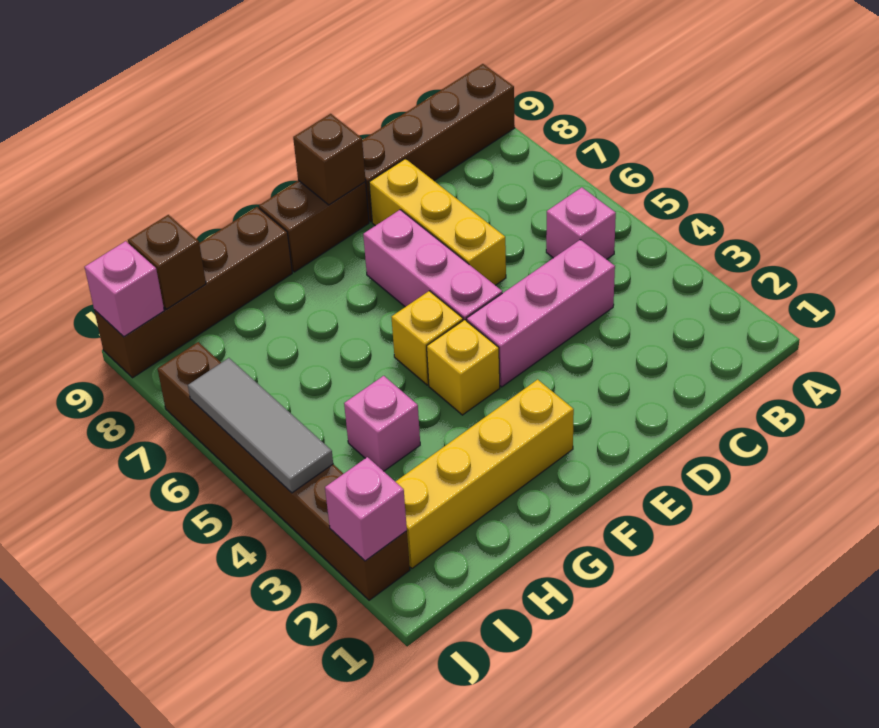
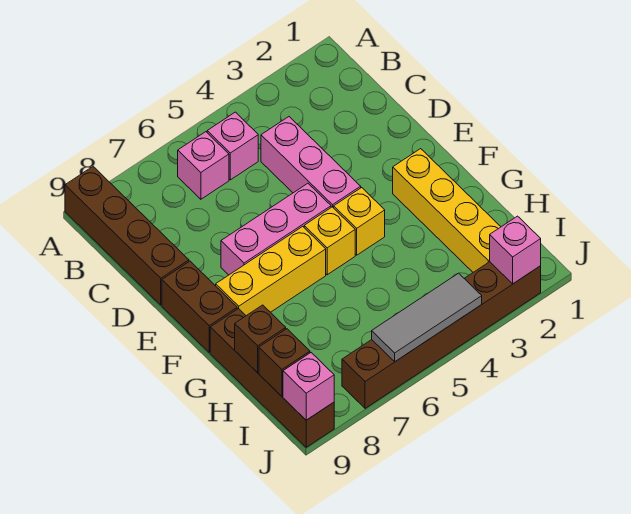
yellow 1x3 brick [369,159,506,285] -> yellow 1x3 brick moved to [216,226,326,316]
brown 1x1 brick [293,114,366,205] -> brown 1x1 brick moved to [235,305,286,373]
pink 1x1 brick [344,376,420,471] -> pink 1x1 brick moved to [178,132,229,199]

